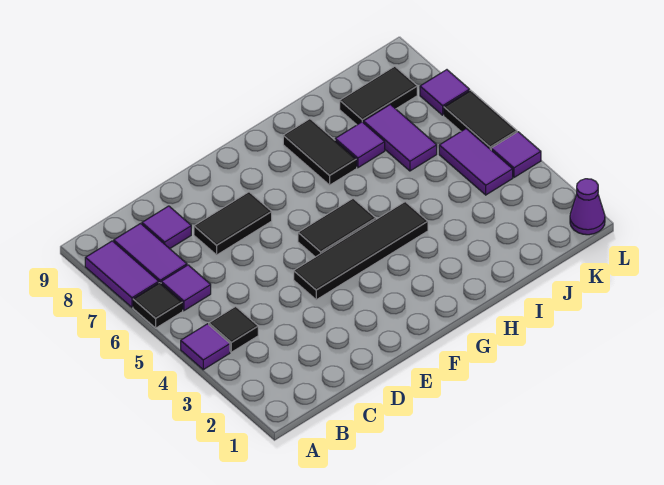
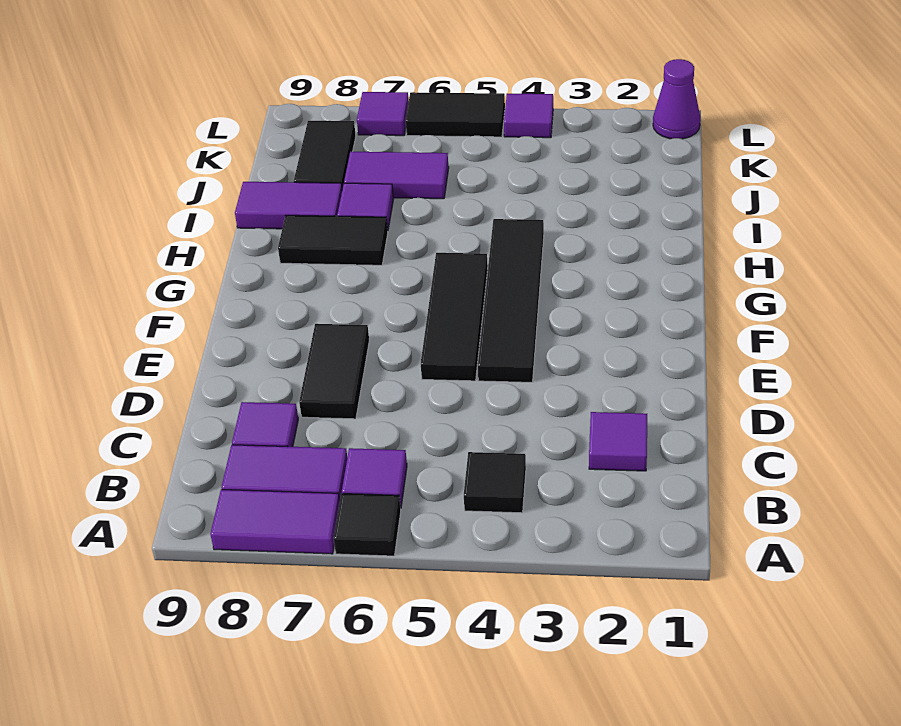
purple 1x1 tile [181,324,230,370] -> purple 1x1 tile moved to [589,412,647,471]
black 1x2 tile [298,199,376,257] -> black 1x3 tile [421,253,488,381]
purple 1x2 tile [439,129,513,195] -> purple 1x2 tile moved to [235,182,342,229]

